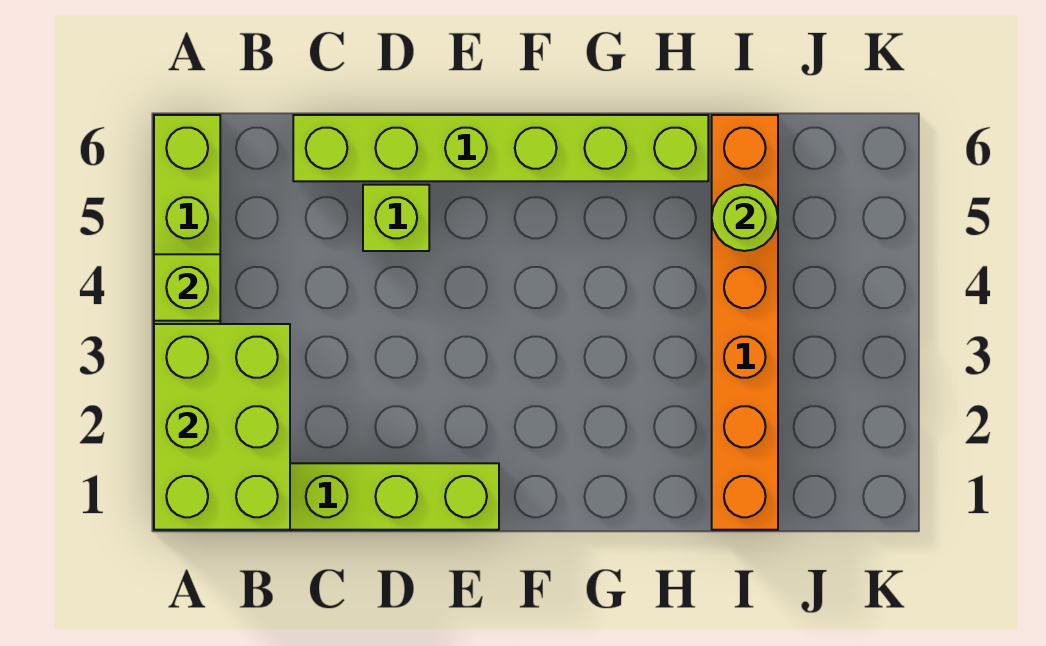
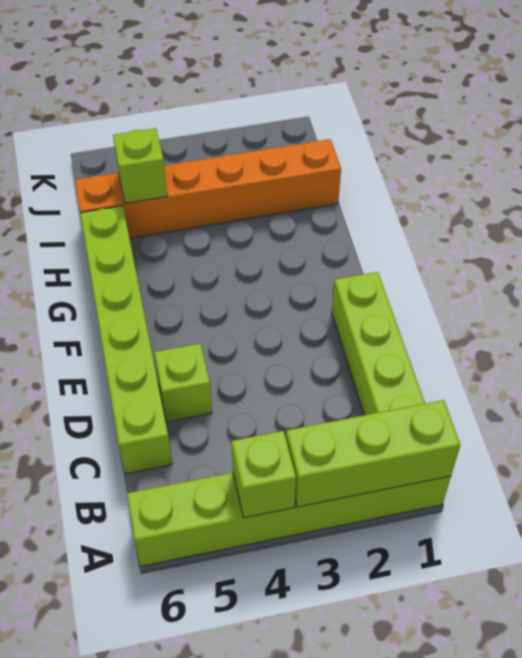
lime 2x3 brick [154,324,290,530] -> lime 1x3 brick [286,400,460,507]
lime 1x1 round brick [712,185,778,251] -> lime 1x1 brick [113,128,167,203]

